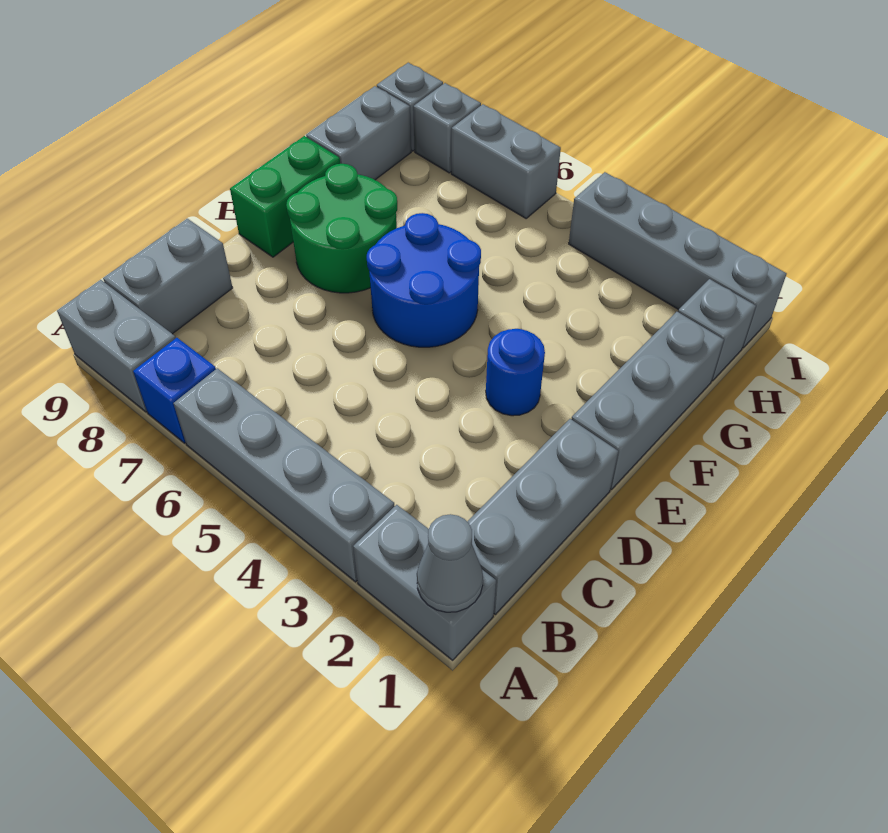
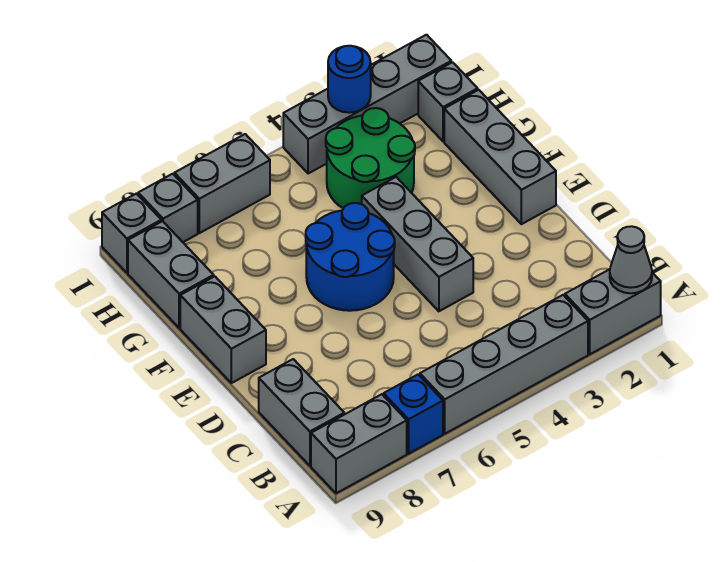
grey 1x3 brick [467,419,618,614] -> grey 1x3 brick moved to [362,177,473,311]
blue 1x1 round brick [486,329,545,416] -> blue 1x1 round brick moved to [328,46,371,113]
green 2x2 round brick [286,164,397,293] -> green 2x2 round brick moved to [326,108,415,208]
green 1x2 brick [230,136,340,257] -> grey 1x2 brick [180,276,266,383]

